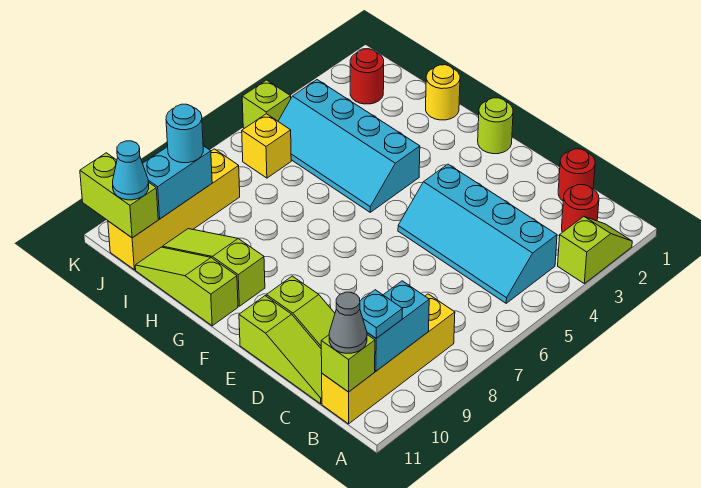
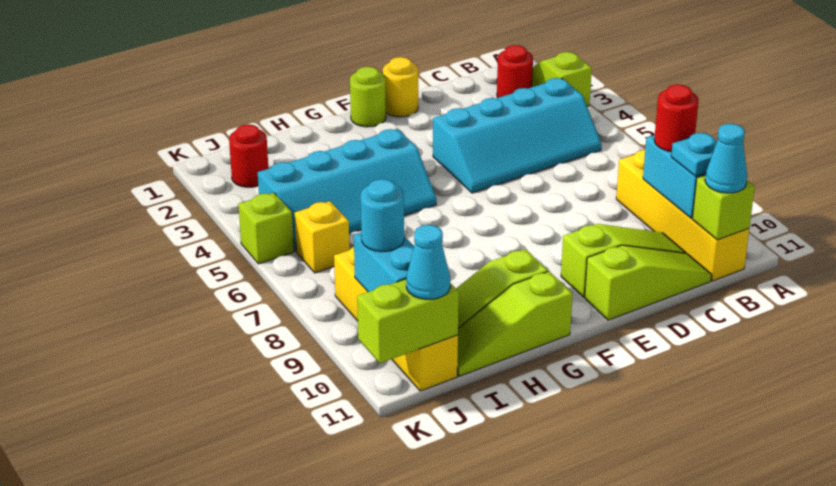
grey 1x1 cone [329,292,367,353] -> cyan 1x1 cone [705,124,747,193]
red 1x1 round brick [558,149,595,201] -> red 1x1 round brick moved to [654,85,699,152]
yellow 1x1 round brick [426,65,460,120] -> yellow 1x1 round brick moved to [383,57,418,117]

